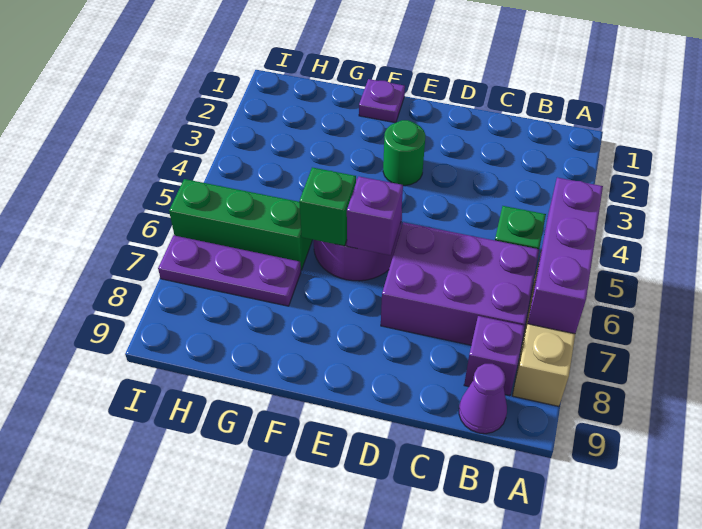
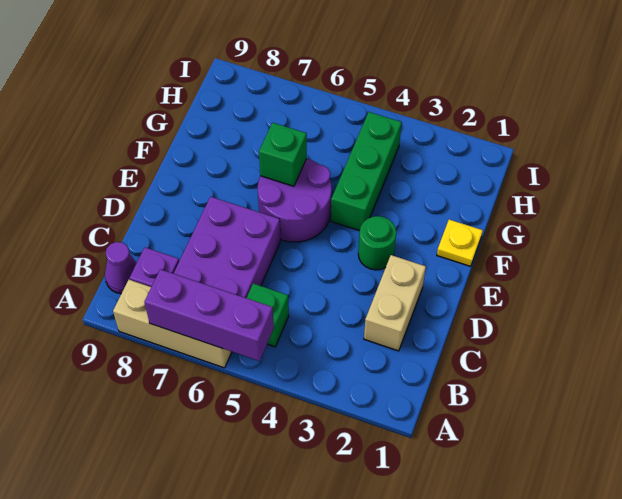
none -> tan 1x2 brick [364,255,426,351]
purple 1x1 brick [347,177,403,255] -> none
purple 1x1 plate [359,79,405,123] -> yellow 1x1 plate [437,220,483,266]
green 1x3 brick [169,179,313,270] -> green 1x3 brick moved to [331,112,402,231]
purple 1x3 plate [158,235,301,306] -> none

